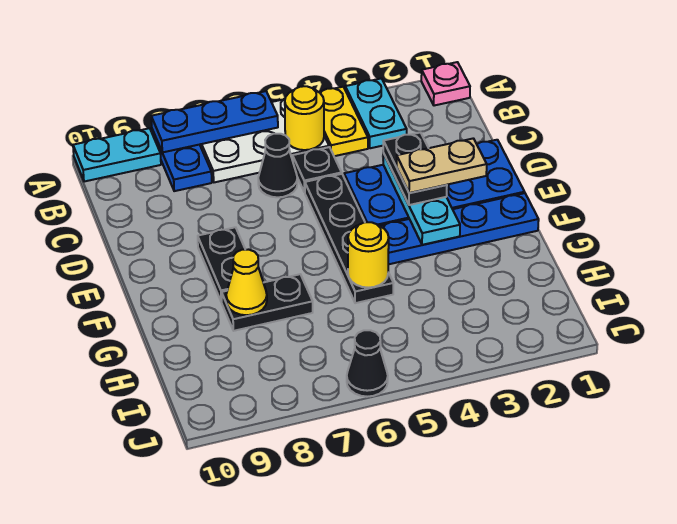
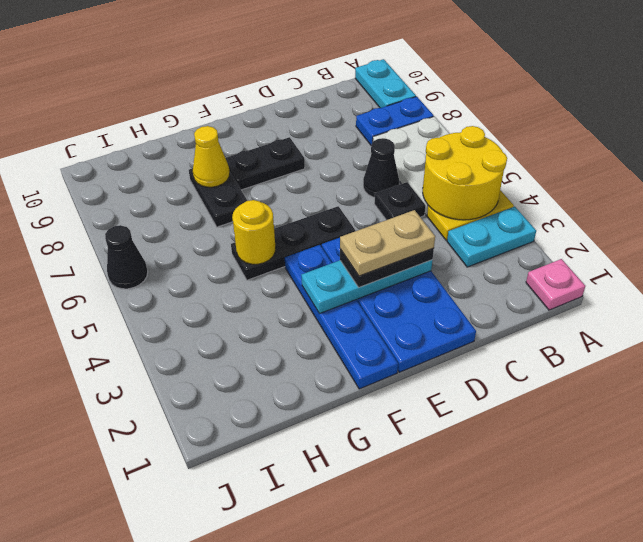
blue 1x3 plate [151,91,278,152] -> none
yellow 1x1 round brick [285,86,324,150] -> yellow 2x2 round brick [423,126,507,220]
black 1x4 plate [305,174,394,303] -> black 1x3 plate [231,206,355,280]
tan 1x2 plate [397,138,487,193] -> tan 1x2 plate turned to [340,210,435,276]

